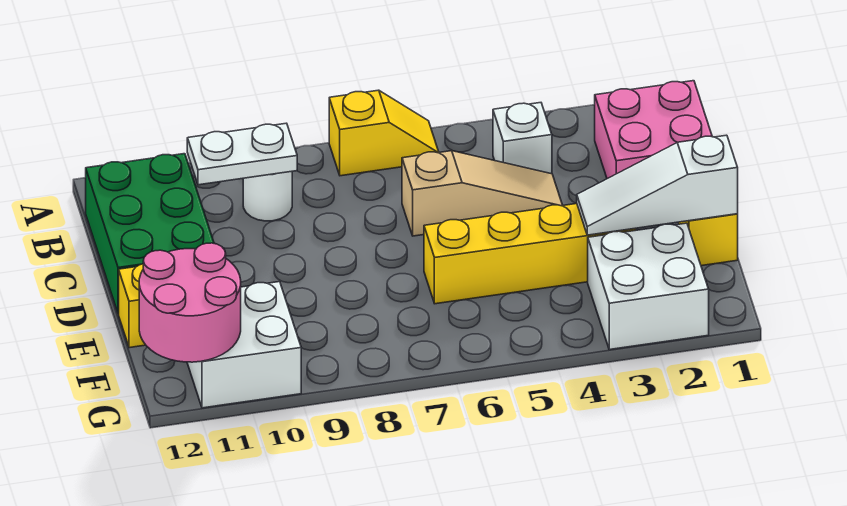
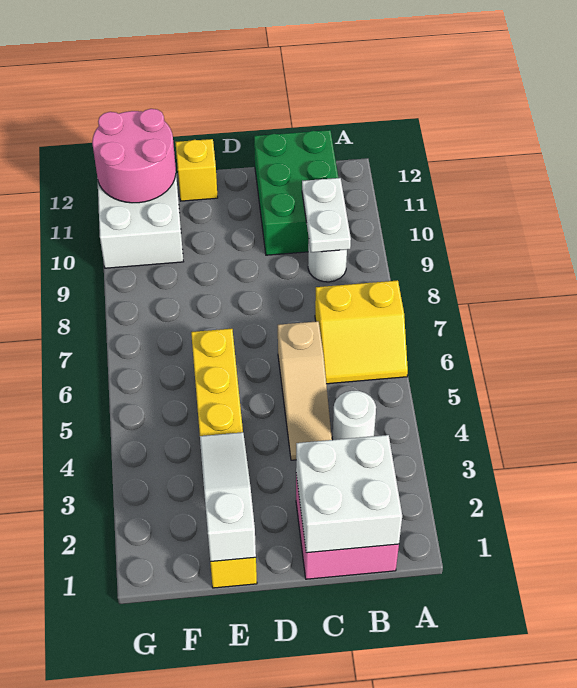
yellow 1x2 slope [329,90,439,176] -> yellow 2x2 slope [315,280,408,384]
white 1x1 brick [493,103,552,174] -> white 1x1 round brick [332,391,376,440]
green 2x3 brick [86,154,214,314] -> green 2x3 brick turned to [254,130,338,255]
white 2x2 brick [588,223,709,350] -> white 2x2 brick moved to [296,435,402,553]

